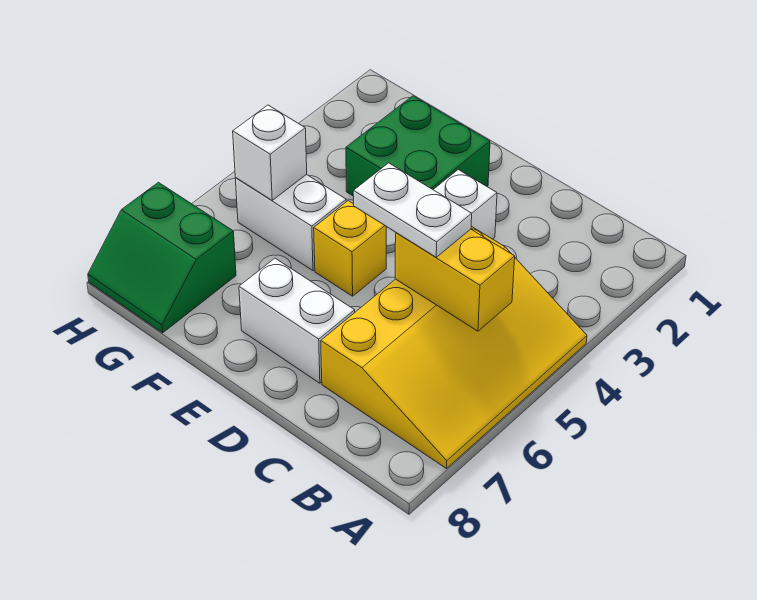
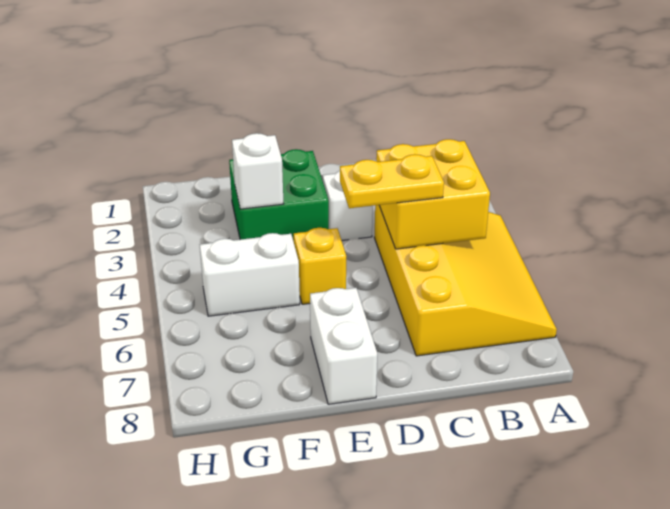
yellow 1x2 brick [395,229,515,331] -> yellow 2x2 brick [376,139,490,249]
white 1x2 plate [353,163,472,257] -> yellow 1x2 plate [340,154,444,208]
white 1x2 brick [239,258,355,383] -> white 1x2 brick turned to [310,288,377,404]
white 1x1 brick [233,105,307,200] -> white 1x1 brick moved to [232,133,284,209]
green 2x2 slope [88,182,236,333] -> none

